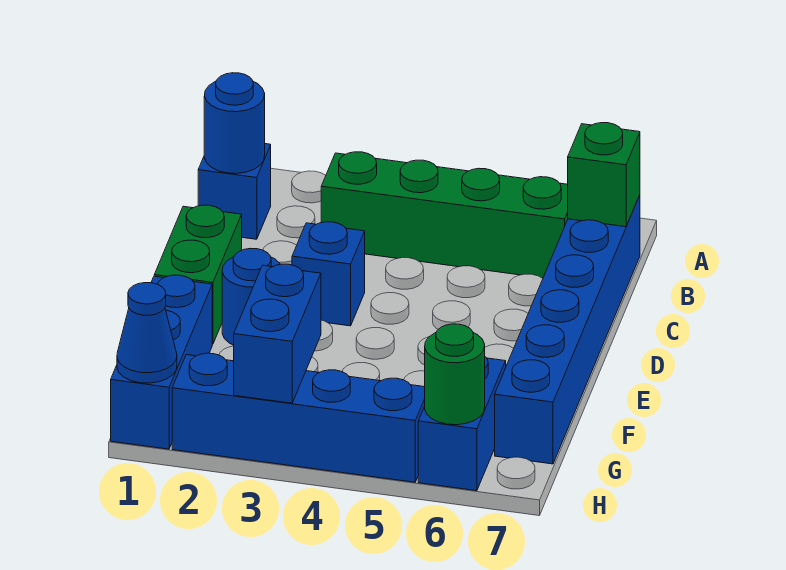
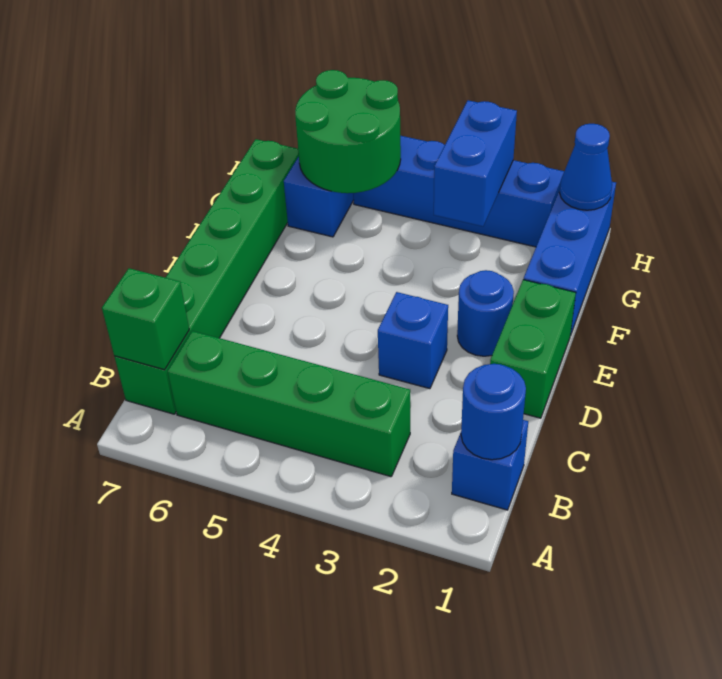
blue 1x6 brick [495,195,640,464] -> green 1x6 brick [114,139,299,414]
green 1x1 round brick [425,324,485,425] -> green 2x2 round brick [295,70,401,193]

